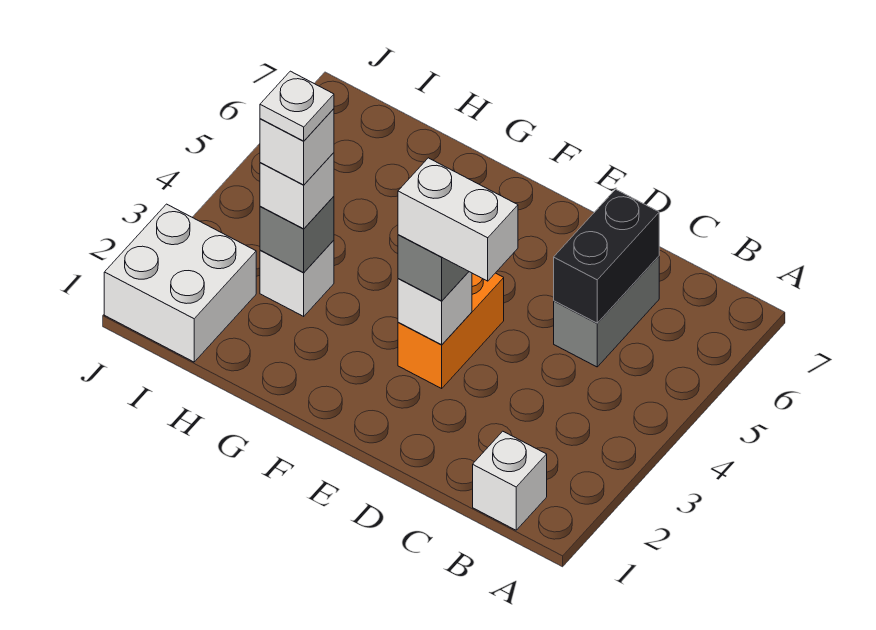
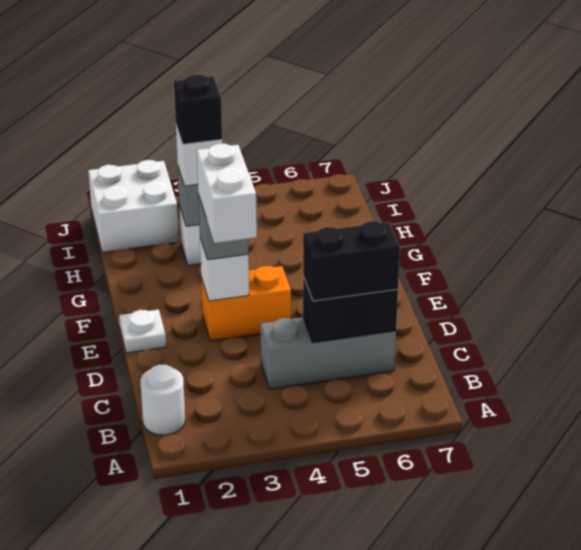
white 1x1 brick [473,431,547,530] -> white 1x1 round brick [141,364,185,435]
grey 1x2 brick [554,256,659,367] -> grey 1x3 brick [260,317,396,389]
none -> black 1x2 brick [303,221,400,301]
white 1x1 brick [260,109,334,185] -> black 1x1 brick [174,74,222,144]
white 1x1 plate [260,71,334,141] -> white 1x1 plate moved to [119,310,166,353]

